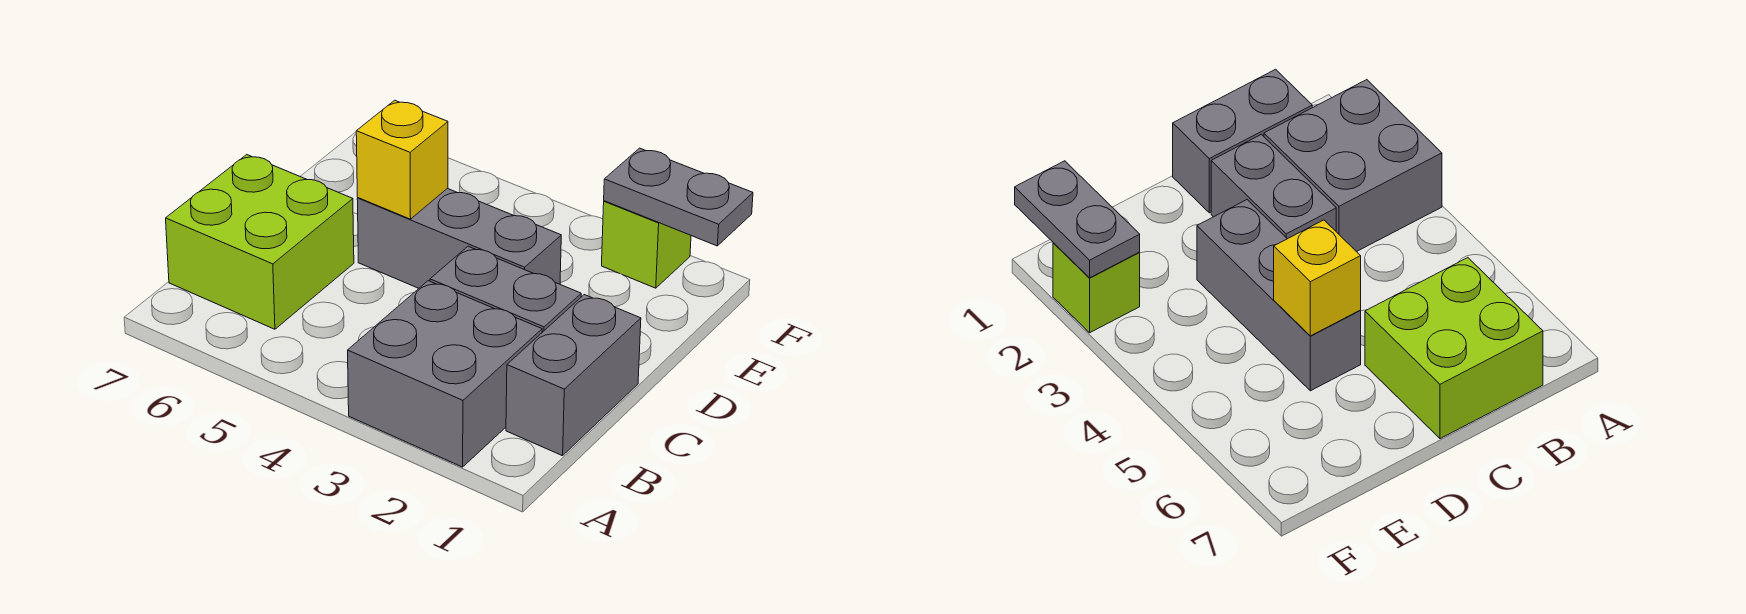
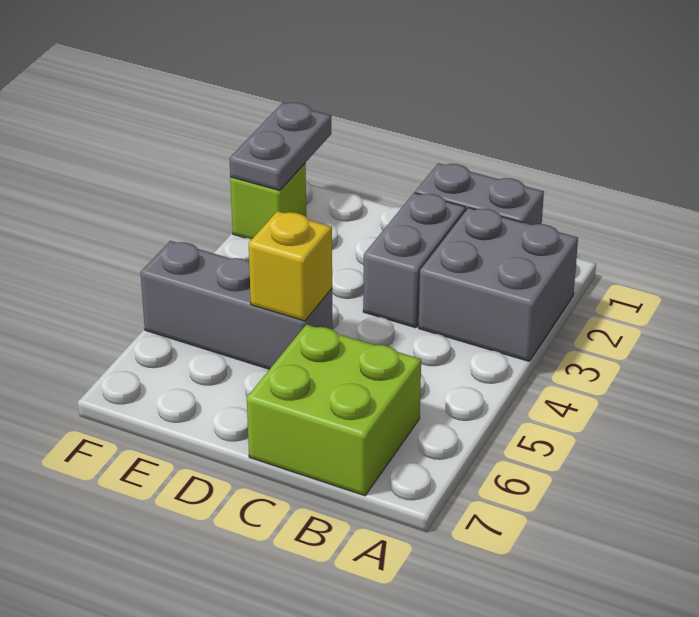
grey 1x3 brick [357,188,561,288] -> grey 1x3 brick turned to [140,241,333,369]

